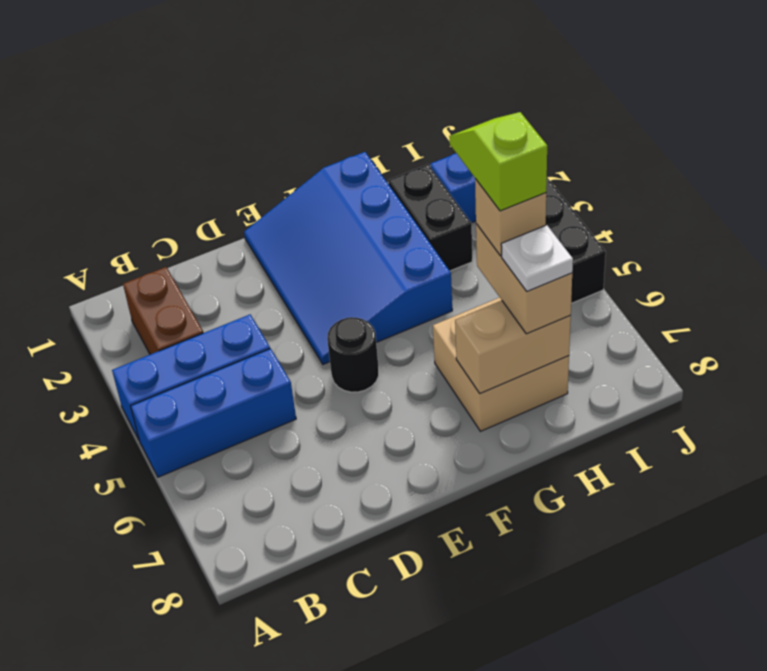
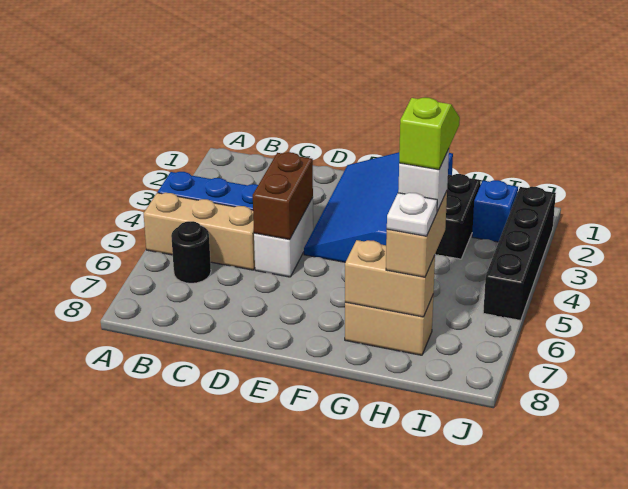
blue 1x3 brick [131,349,296,477] -> tan 1x3 brick [144,193,255,270]
brown 1x2 brick [123,267,203,354] -> brown 1x2 brick moved to [253,152,313,240]
none -> white 1x2 brick [254,197,313,277]
black 1x1 round brick [327,317,379,392] -> black 1x1 round brick moved to [171,221,211,283]
tan 2x2 brick [433,297,569,431] -> tan 1x2 brick [345,296,433,355]
tan 1x1 brick [475,179,546,256] -> white 1x1 brick [398,149,449,212]

